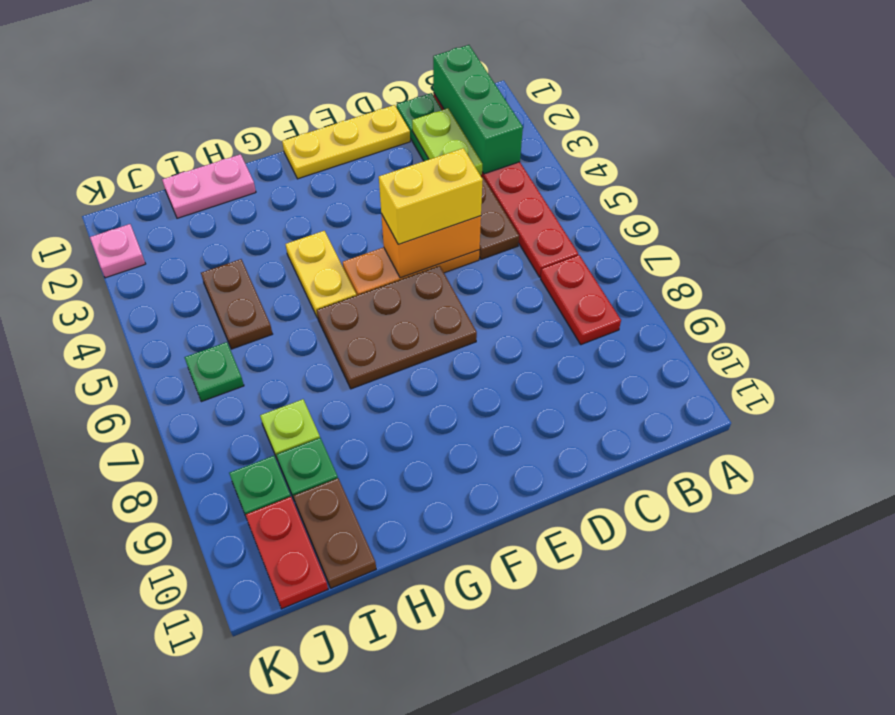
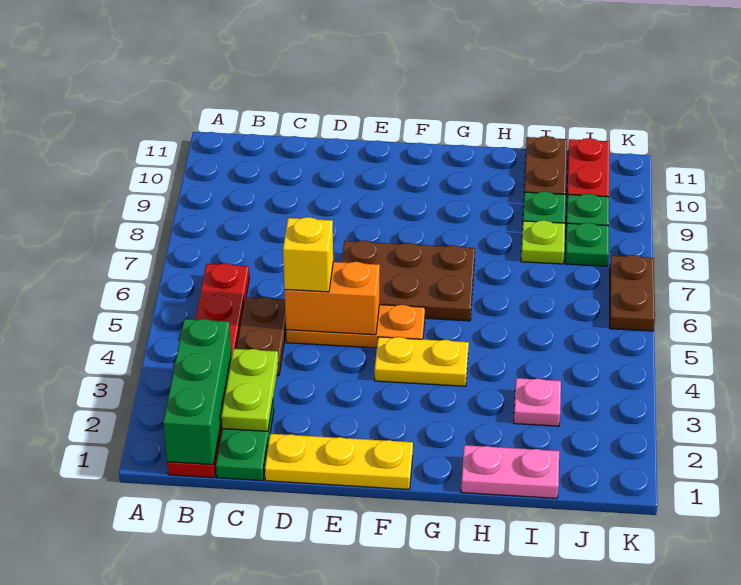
red 1x2 plate [541,255,621,345] -> none
yellow 1x2 brick [379,148,483,244] -> yellow 1x1 brick [283,217,333,292]
yellow 1x2 plate [285,231,356,318] -> yellow 1x2 plate turned to [375,337,469,386]
brown 1x2 plate [201,259,272,349] -> brown 1x2 plate moved to [610,255,655,331]
green 1x1 plate [185,342,244,402] -> green 1x1 plate moved to [565,223,609,266]
pink 1x1 plate [90,224,145,278] -> pink 1x1 plate moved to [514,378,561,426]

